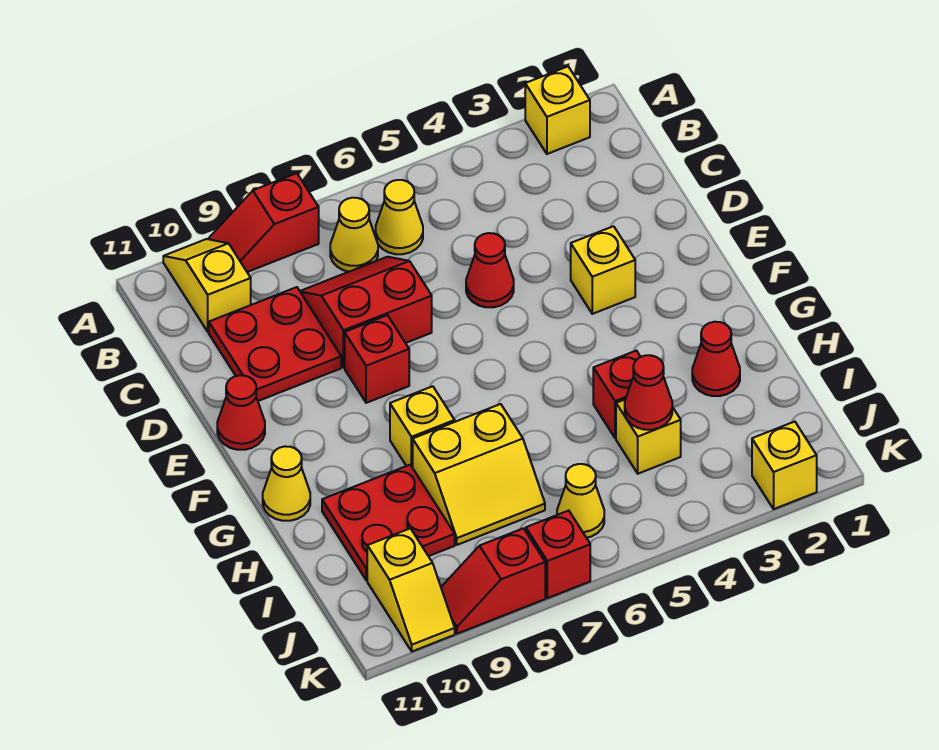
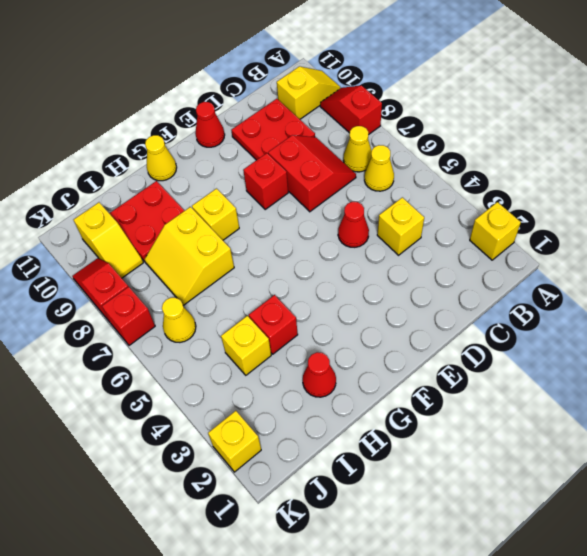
yellow 1x1 brick [571,226,635,314] -> yellow 1x1 brick moved to [377,197,424,255]
red 1x1 cone [625,355,672,430] -> none
yellow 1x2 slope [367,528,455,651] -> yellow 1x2 slope turned to [74,202,143,278]

